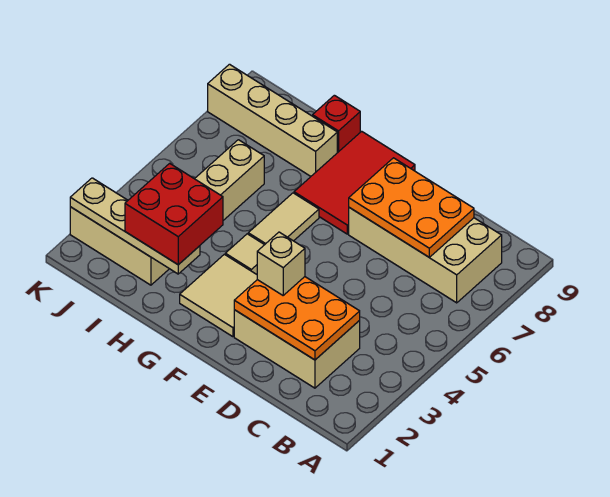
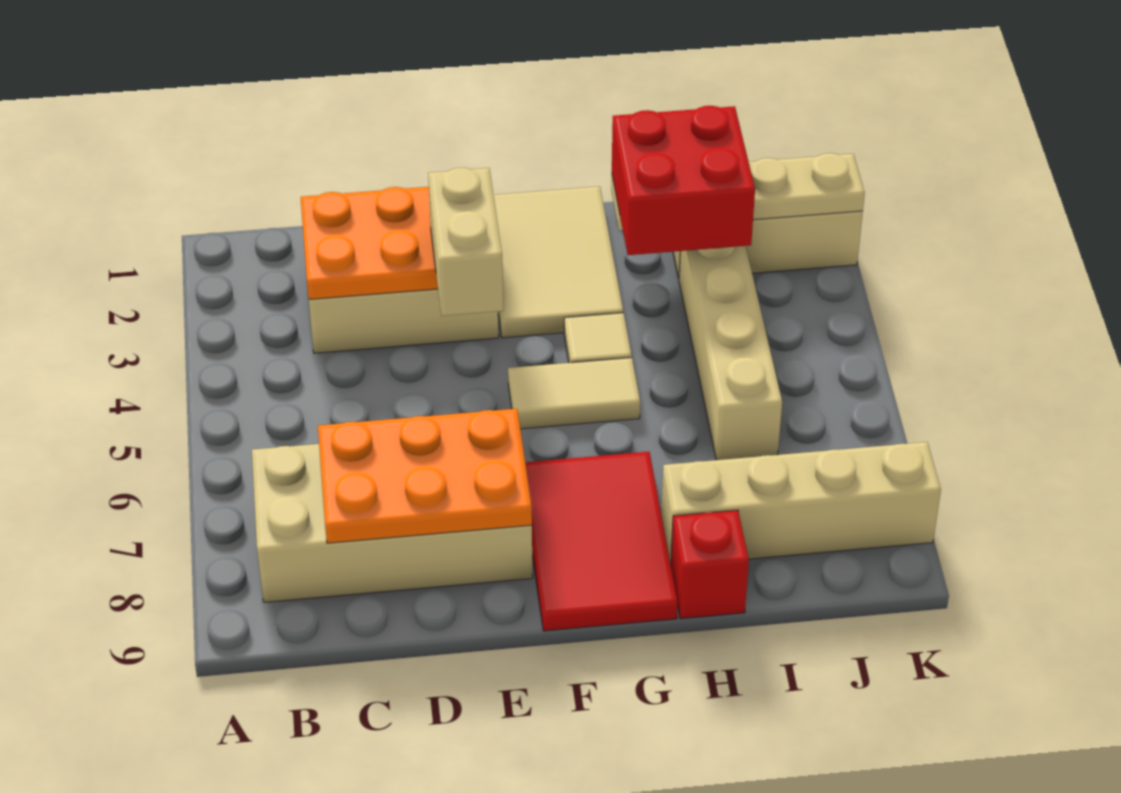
tan 1x1 brick [257,232,305,295] -> tan 1x2 brick [428,168,503,316]
tan 2x2 tile [180,254,257,337] -> tan 2x3 tile [494,186,623,338]
tan 1x2 tile [248,193,319,245] -> tan 1x2 tile turned to [508,358,640,429]

